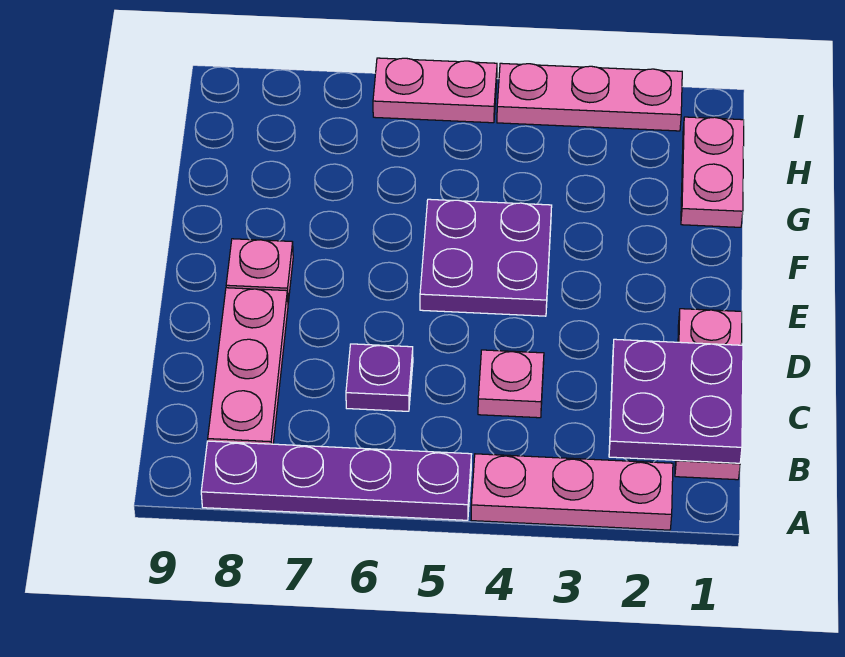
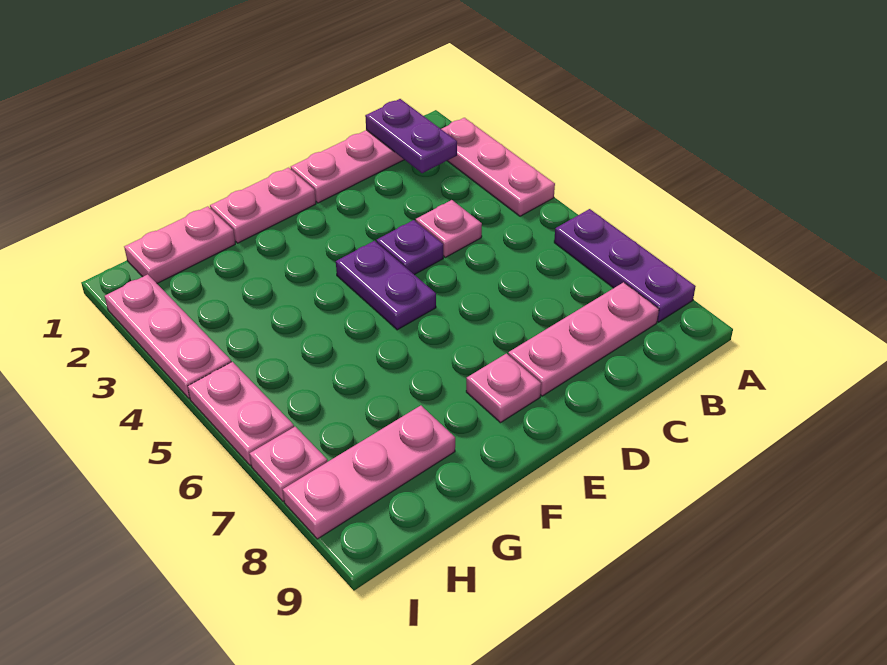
purple 1x4 plate [201,441,471,520] -> purple 1x3 plate [554,209,696,322]
purple 2x2 plate [609,339,743,463] -> purple 1x2 plate [365,99,457,173]
purple 1x1 plate [346,344,413,411] -> purple 1x1 plate moved to [376,220,443,275]
none -> pink 1x2 plate [210,168,316,243]
purple 2x2 plate [420,199,552,316] -> purple 1x2 plate [336,241,436,330]
none -> pink 1x3 plate [283,406,455,539]
none -> pink 1x1 plate [249,427,327,501]

